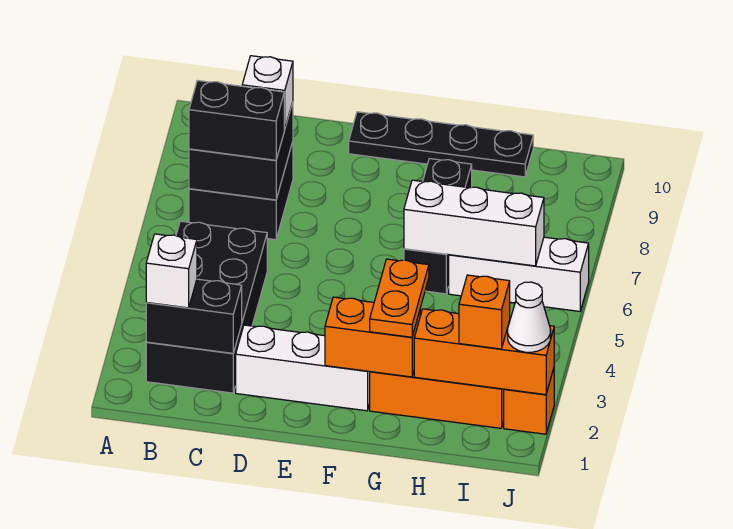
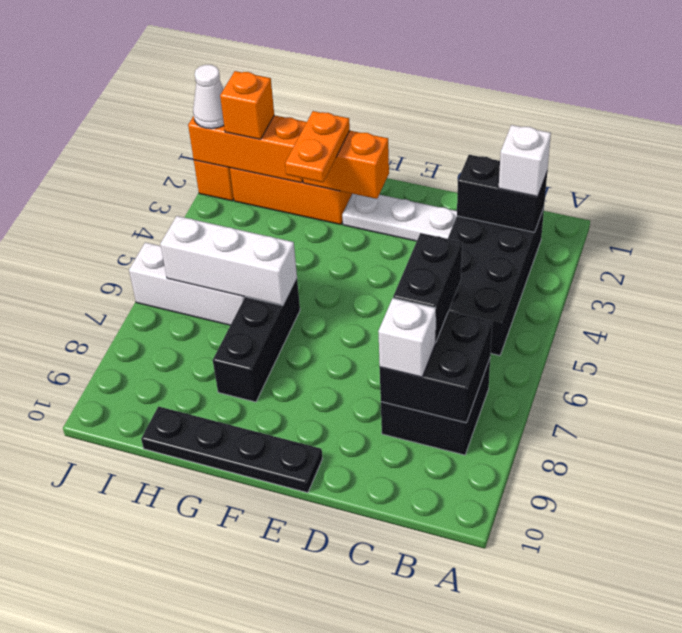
black 1x2 brick [189,80,285,160] -> black 1x2 brick turned to [393,233,462,343]
white 1x3 brick [236,325,370,411] -> white 1x3 plate [342,194,457,241]

